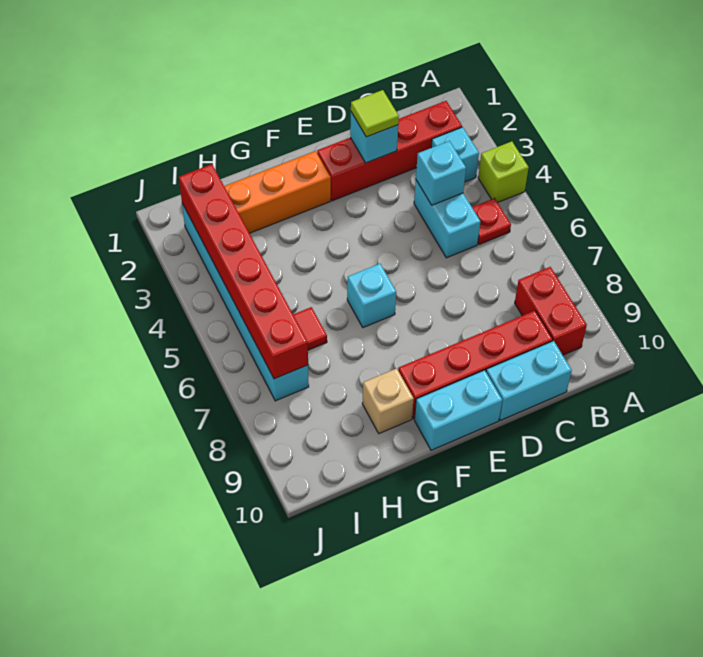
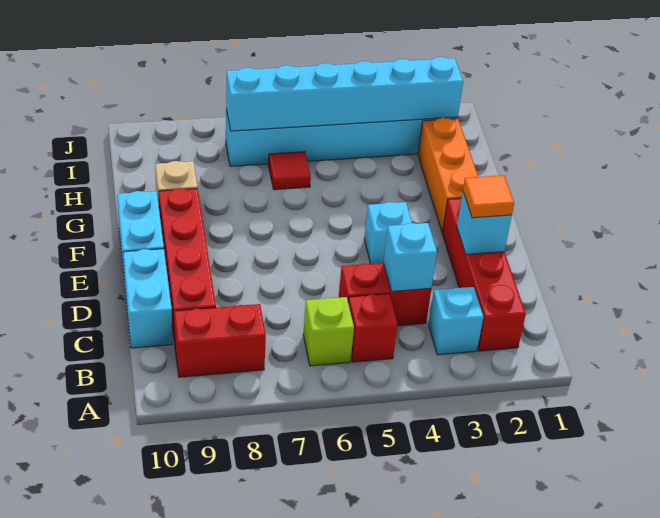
lime 1x1 brick [478,141,529,203] -> lime 1x1 brick moved to [303,297,354,366]
red 1x1 plate [472,198,511,244] -> red 1x1 brick [348,294,398,362]
cyan 1x2 brick [414,180,480,258] -> red 1x2 brick [339,263,431,326]
lime 1x1 tile [351,90,399,137] -> orange 1x1 tile [463,175,514,218]
cyan 1x1 brick [347,264,396,328] -> cyan 1x1 brick moved to [364,202,412,264]
red 1x6 brick [179,164,308,379] -> cyan 1x6 brick [226,57,463,131]

